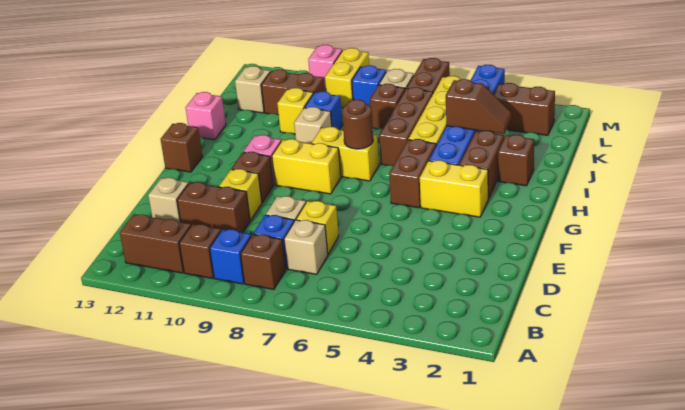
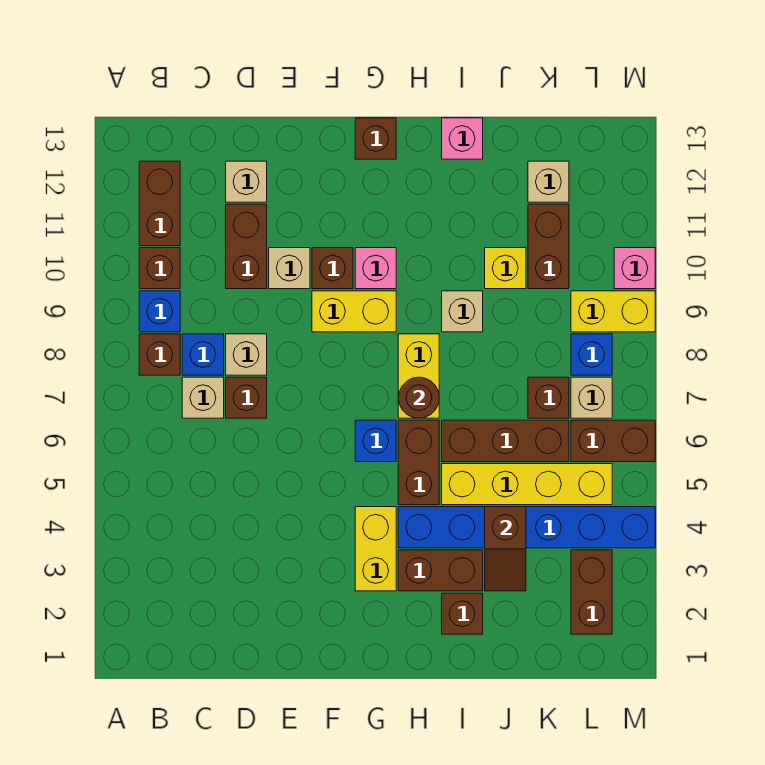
yellow 1x1 brick [296,201,339,254] -> brown 1x1 brick [226,377,267,418]
yellow 1x1 brick [219,169,262,221] -> tan 1x1 brick [269,248,310,289]
brown 1x2 brick [389,139,436,208] -> brown 1x2 brick turned to [398,420,439,505]
yellow 1x2 brick [272,139,341,194] -> yellow 1x2 brick turned to [312,291,396,332]
blue 1x1 brick [305,91,343,130] -> blue 1x1 brick moved to [355,420,396,462]

